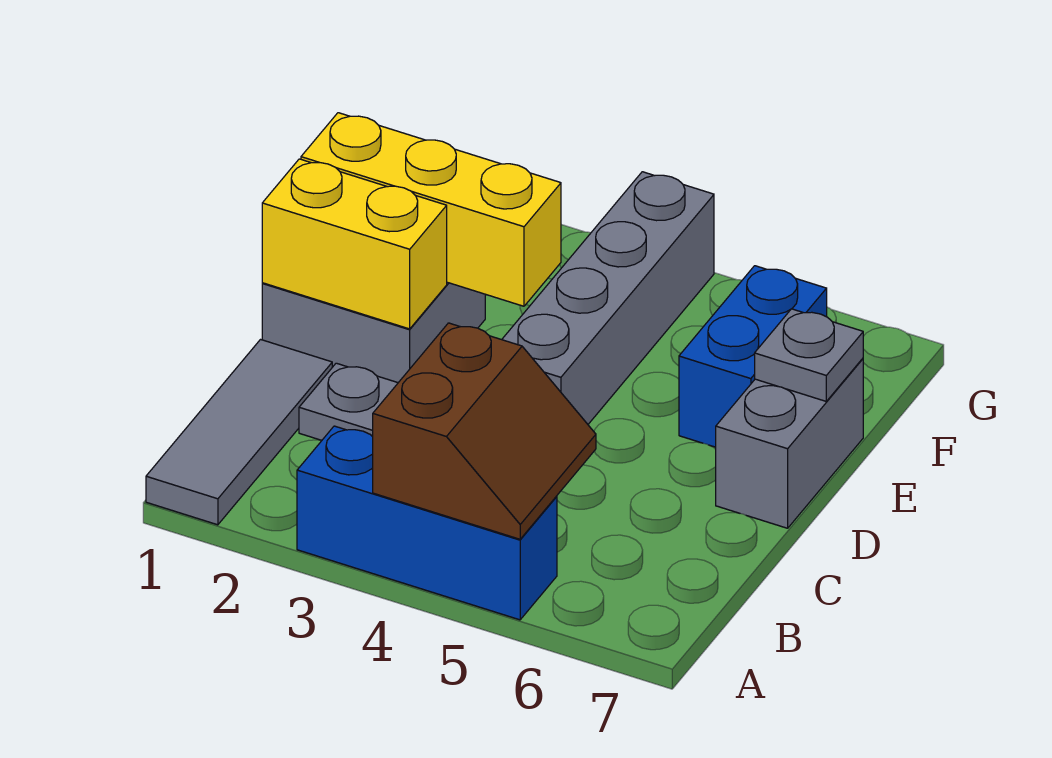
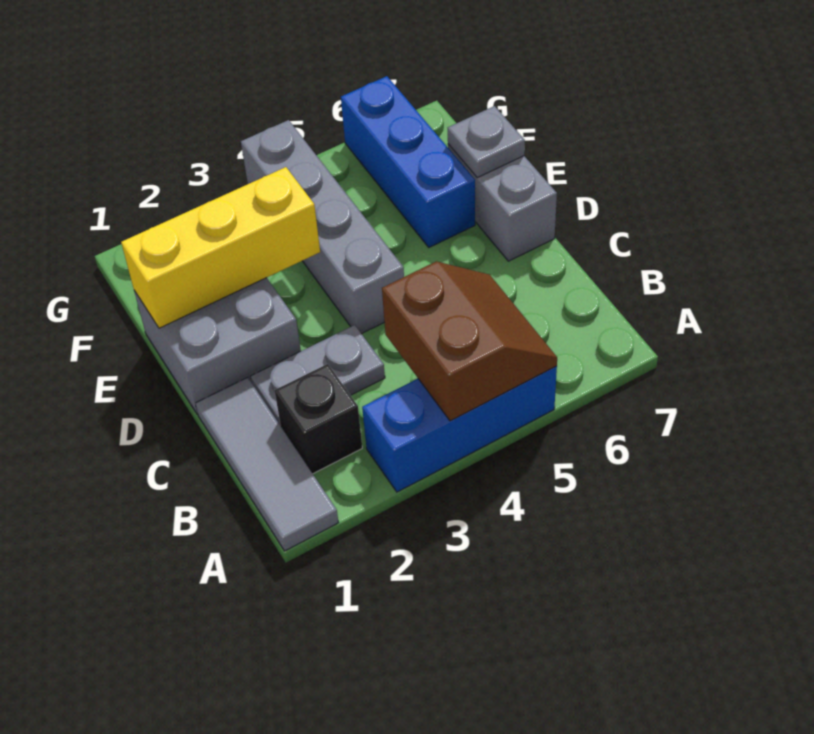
none -> black 1x1 brick [275,364,362,474]
yellow 1x2 brick [262,159,447,329] -> none
blue 1x2 brick [679,266,827,447] -> blue 1x3 brick [341,76,475,247]

